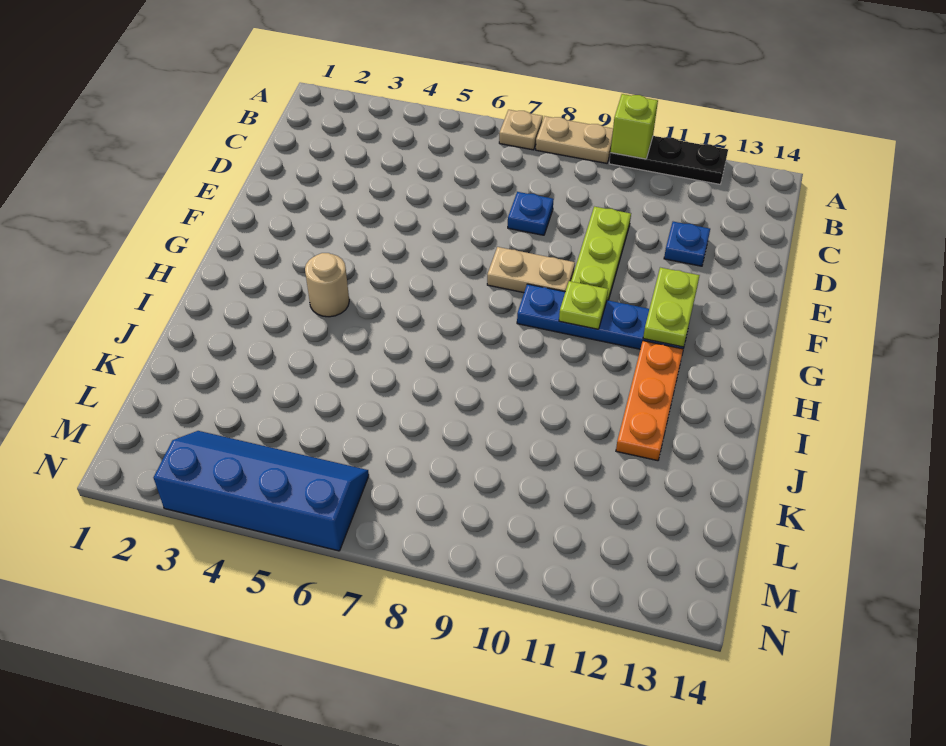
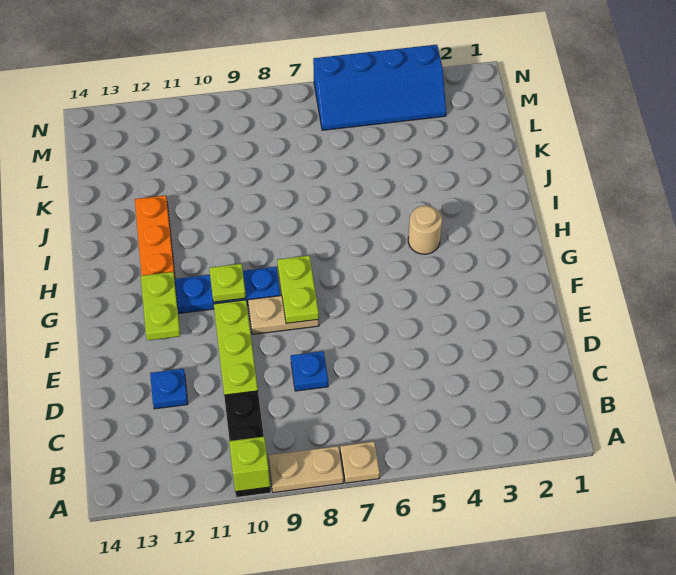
black 1x3 plate [609,136,728,184] -> black 1x3 plate turned to [224,391,271,497]
none -> lime 1x2 plate [278,256,319,323]

